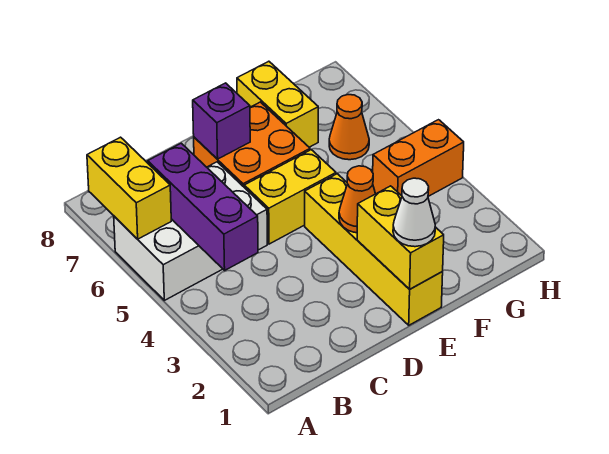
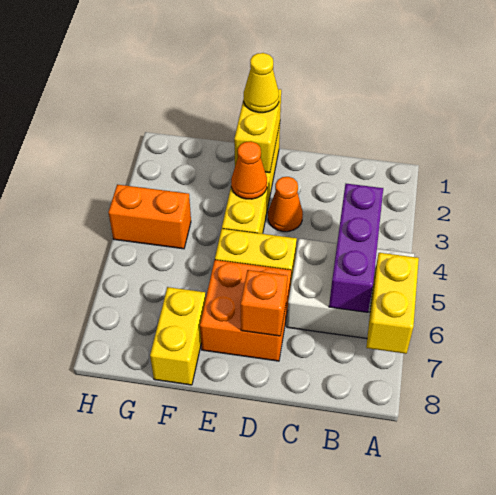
purple 1x1 brick [193,83,250,159] -> orange 1x1 brick [241,270,287,336]
white 1x1 cone [393,178,435,247] -> yellow 1x1 cone [244,53,279,113]
orange 1x1 cone [329,95,369,160] -> orange 1x1 cone moved to [268,177,303,232]

